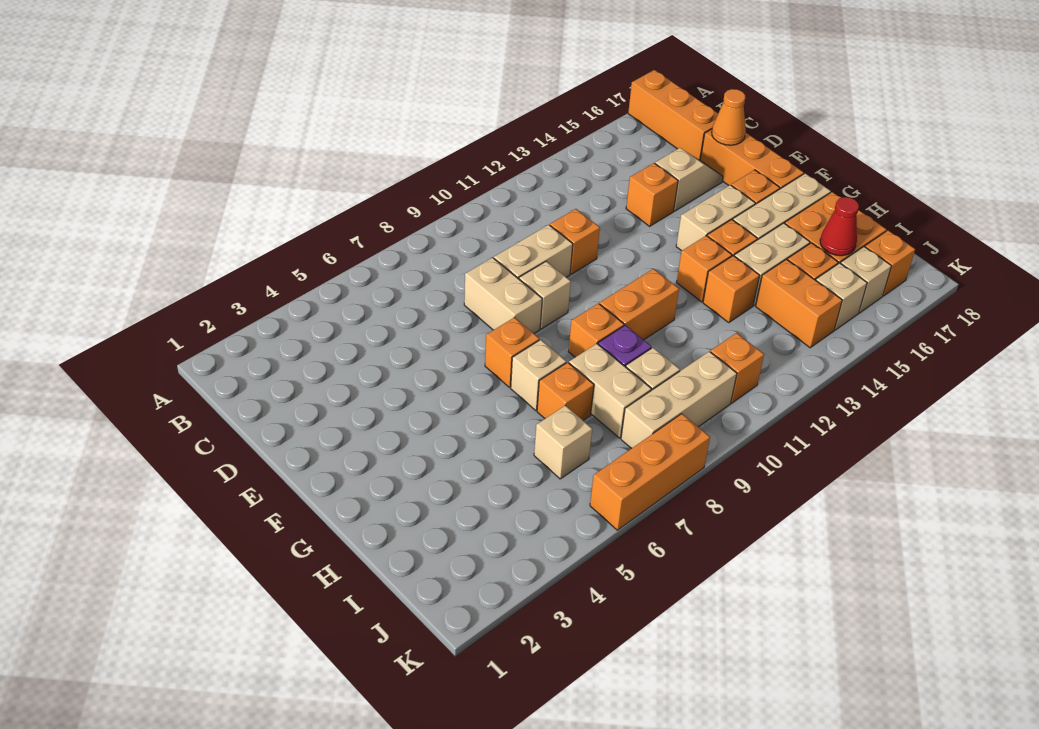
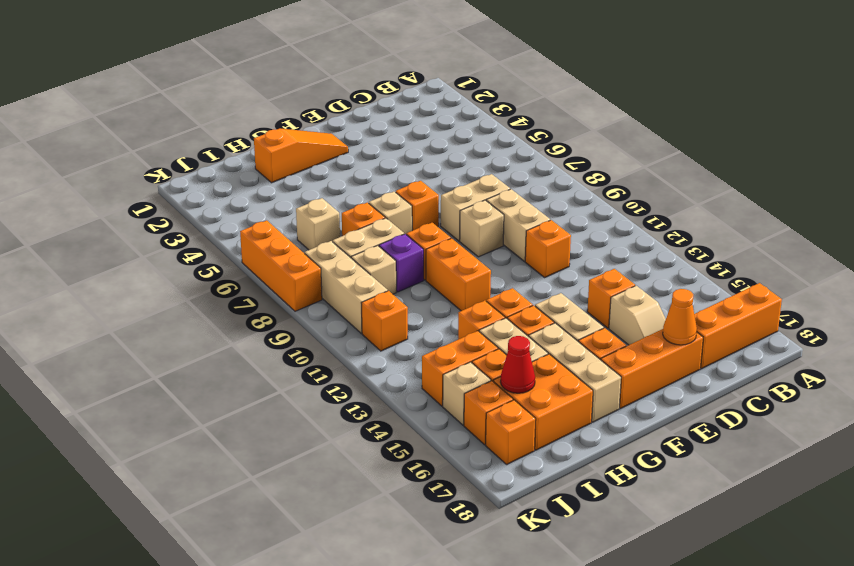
none -> orange 1x3 slope [254,128,348,183]
tan 1x1 brick [841,247,891,313] -> orange 1x1 brick [464,381,513,445]

